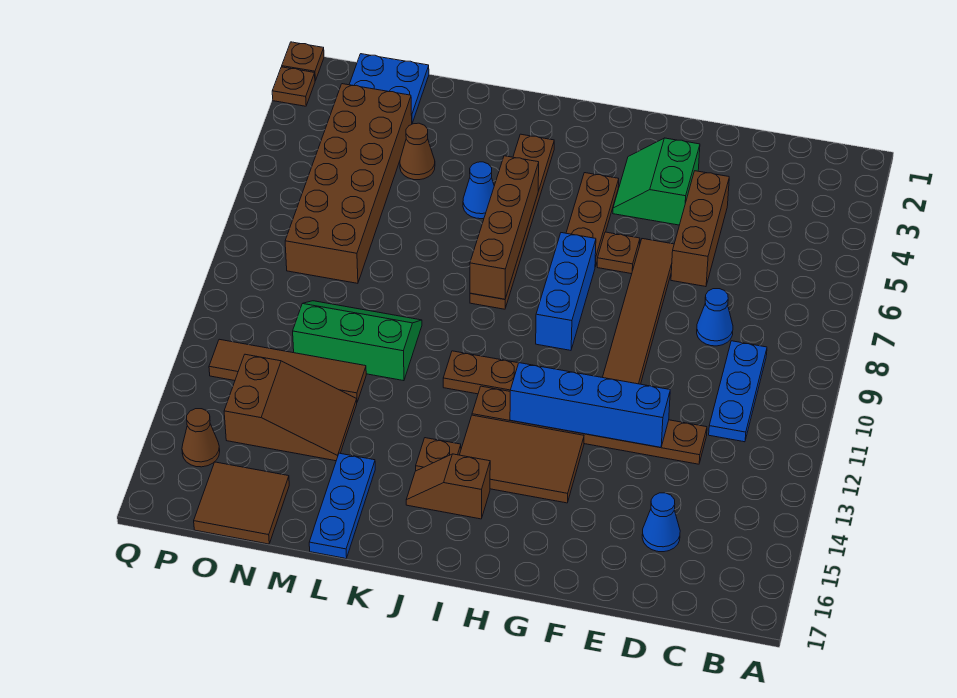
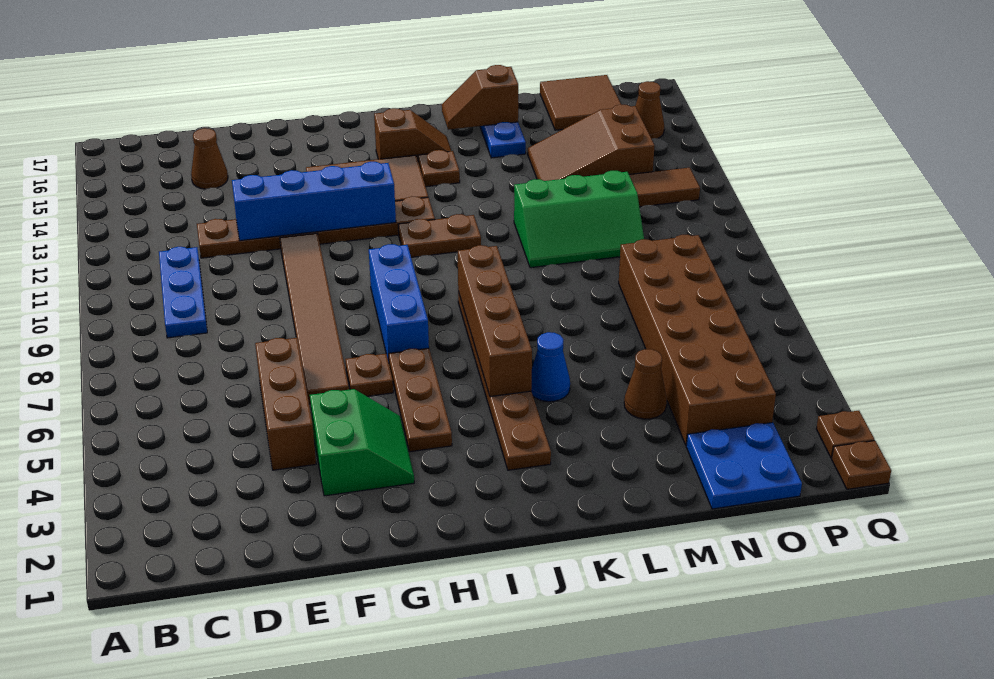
blue 1x1 cone [697,289,733,346] -> none
blue 1x1 cone [642,493,680,552] -> brown 1x1 cone [191,128,228,189]
none -> brown 1x2 slope [442,65,518,130]

